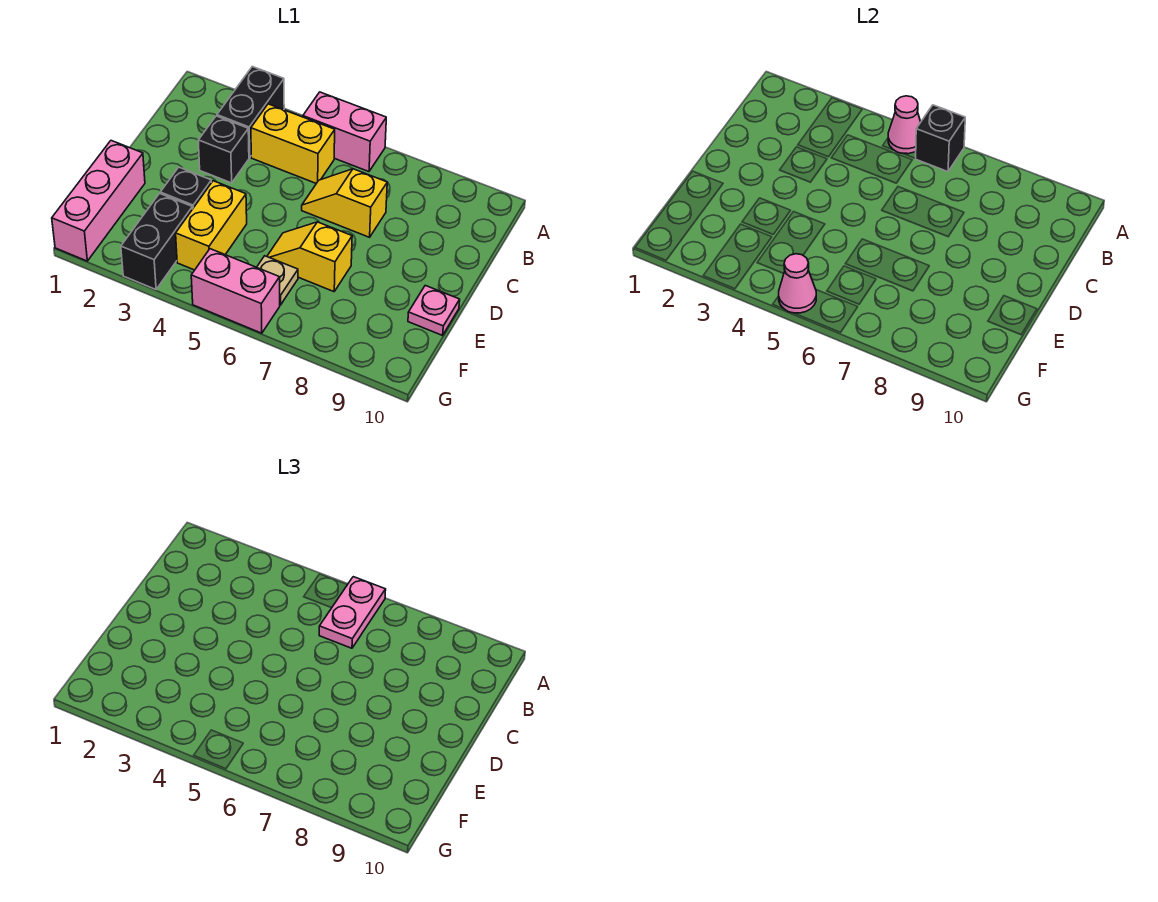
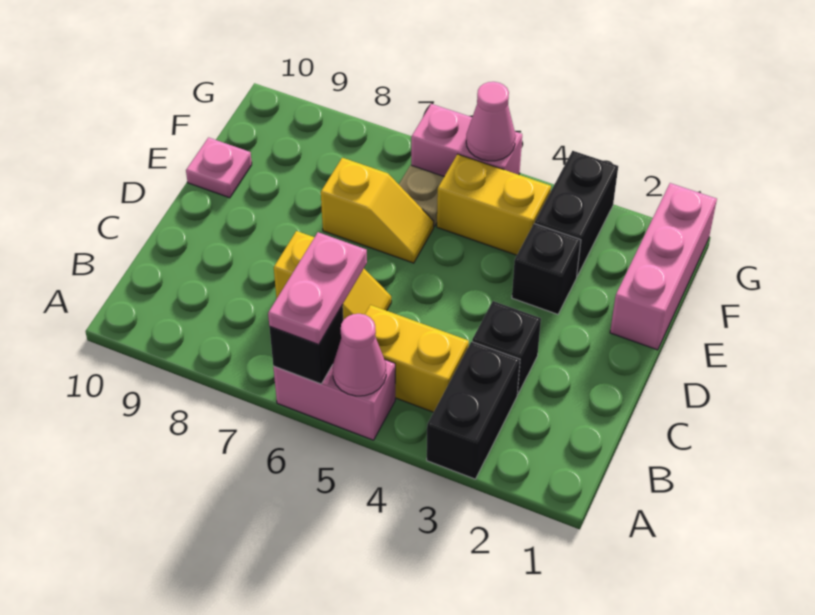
yellow 1x2 brick [176,181,247,270] -> yellow 1x2 brick turned to [437,154,551,255]

